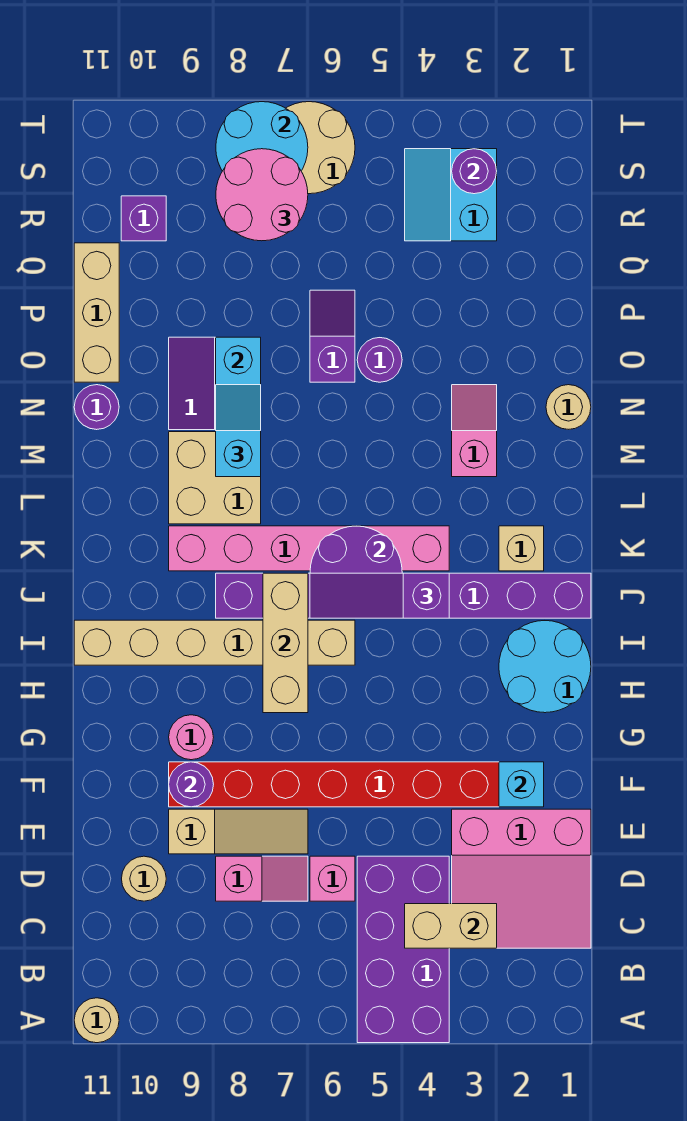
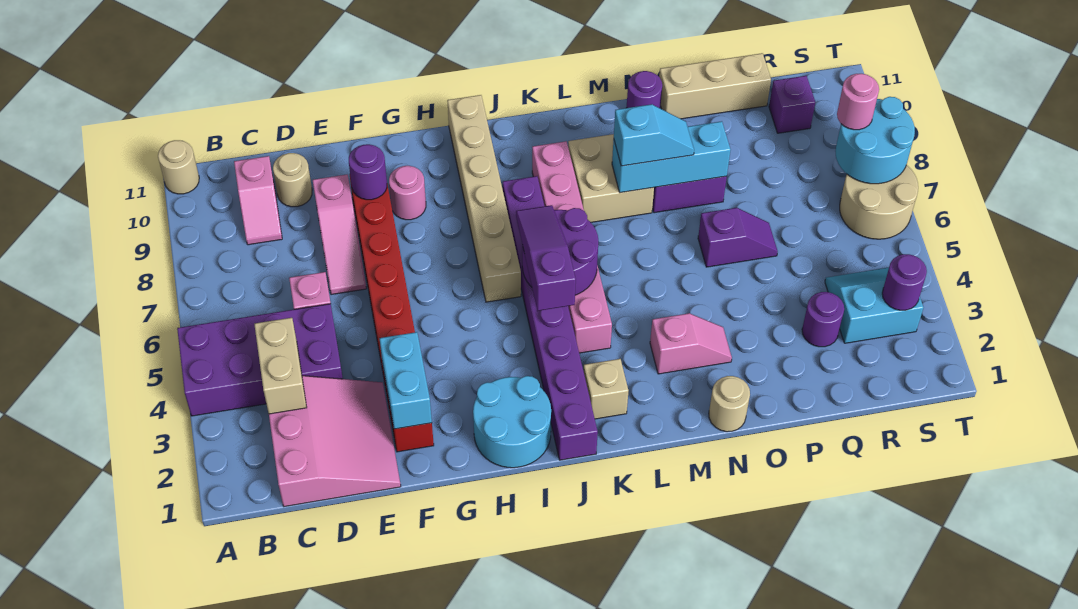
pink 3x3 slope [452,809,591,948] -> pink 3x3 slope turned to [269,376,401,507]
pink 1x2 slope [216,856,308,901] -> pink 1x2 slope moved to [234,156,282,245]
tan 1x3 slope [169,809,308,854] -> pink 1x3 slope [313,175,366,295]
cyan 1x1 brick [499,762,544,807] -> cyan 1x2 brick [379,332,432,429]
tan 1x3 brick [263,573,308,713] -> none
purple 1x1 round brick [357,338,402,382] -> purple 1x1 round brick moved to [802,292,844,347]
pink 2x2 round brick [216,149,308,241] -> pink 1x1 round brick [837,74,879,130]

